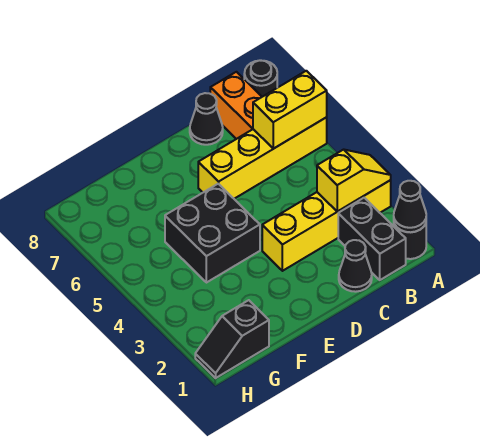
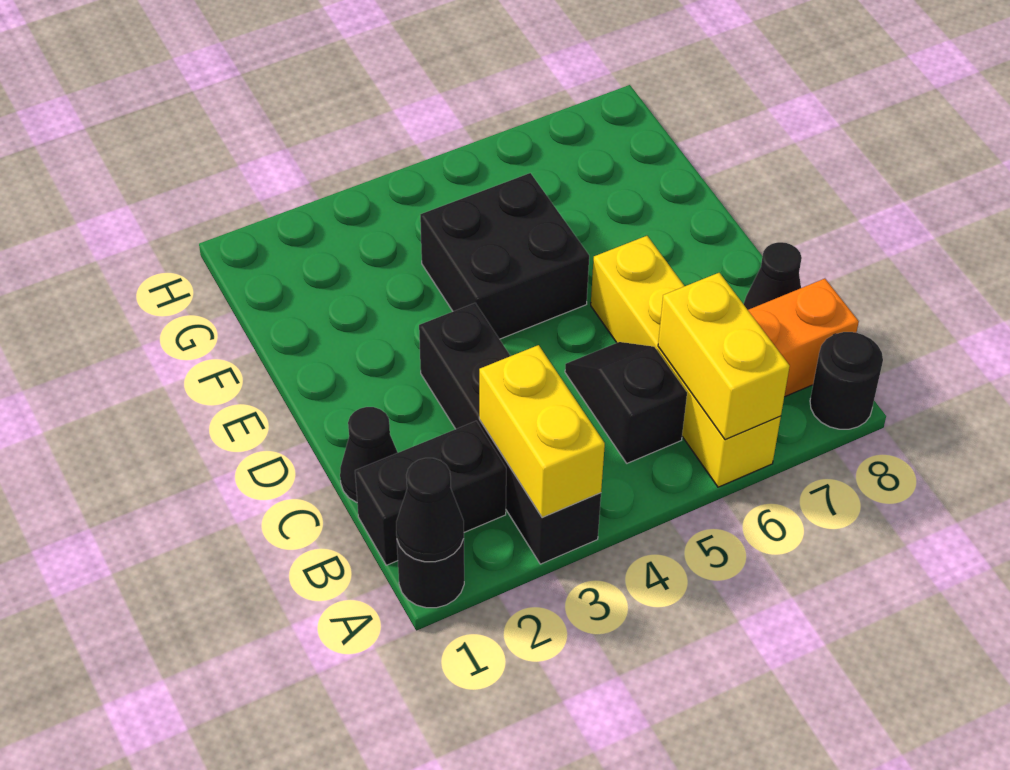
yellow 1x4 brick [262,180,391,271] -> black 1x4 brick [419,303,601,564]
yellow 1x2 slope [317,149,391,212] -> yellow 1x2 brick [479,345,605,518]
black 1x2 slope [195,300,269,378] -> black 1x2 slope moved to [565,342,687,463]

